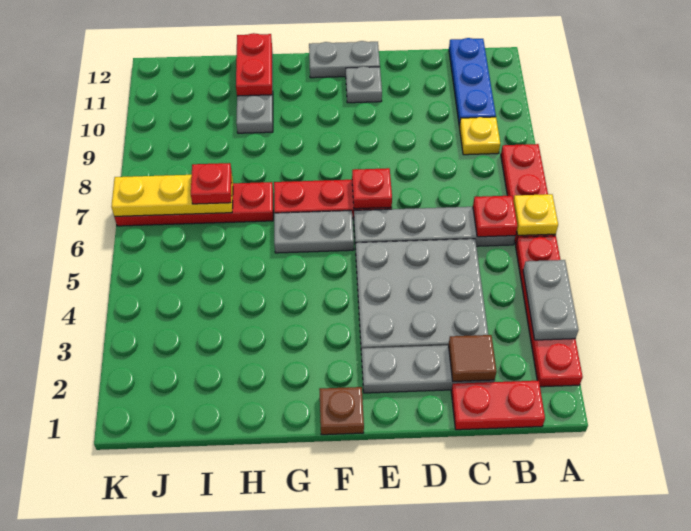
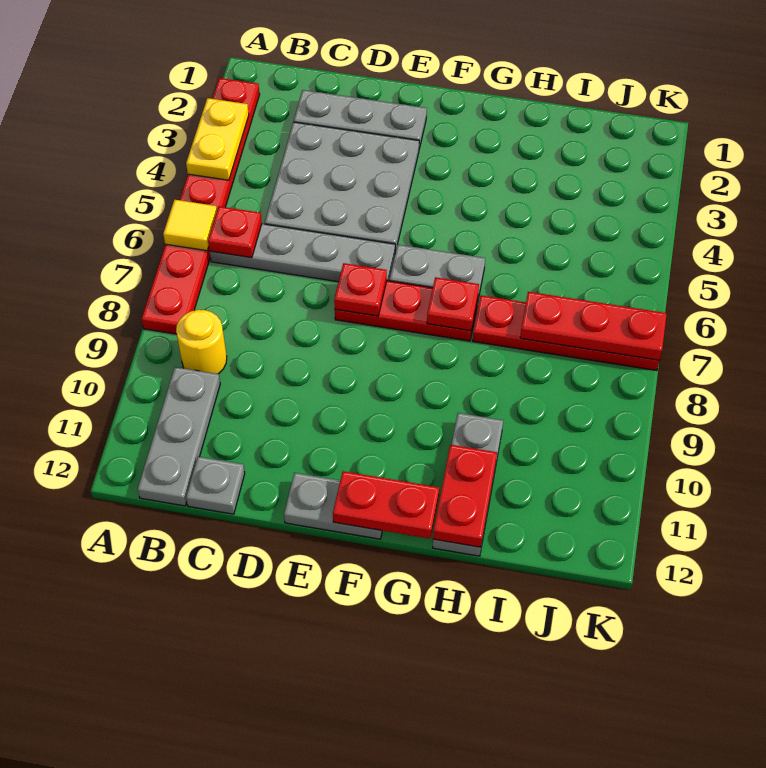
grey 1x2 plate [523,260,579,340] -> yellow 1x2 plate [186,98,249,180]
yellow 1x1 plate [513,194,558,235] -> yellow 1x1 tile [163,200,217,251]
red 1x2 plate [451,381,545,430] -> red 1x2 plate moved to [333,471,439,539]
yellow 1x1 plate [459,117,500,155] -> yellow 1x1 round brick [176,310,227,374]
blue 1x3 plate [449,38,496,126] -> grey 1x3 plate [138,367,220,506]
brown 1x1 tile [449,335,497,381] -> none
grey 1x1 plate [346,66,382,103] -> grey 1x1 plate moved to [186,457,245,514]
brown 1x1 plate [319,387,364,435] -> none
yellow 1x3 plate [111,175,233,217] -> red 1x3 plate [520,292,667,360]
red 1x1 plate [191,163,232,204] -> red 1x1 plate moved to [427,277,479,331]

